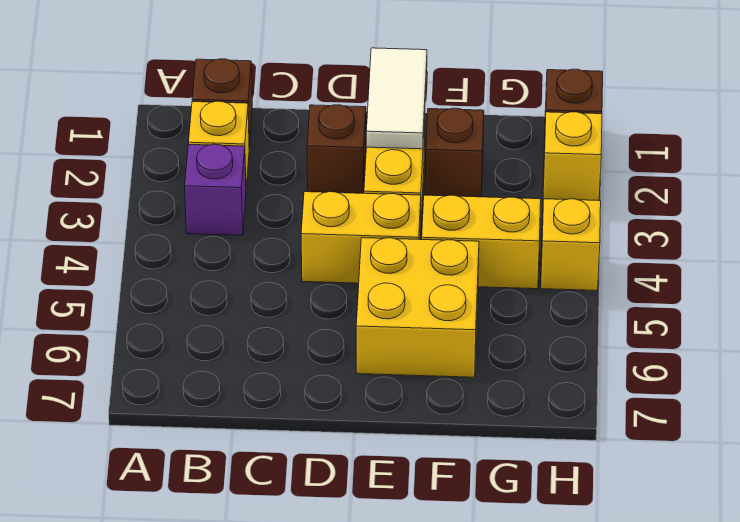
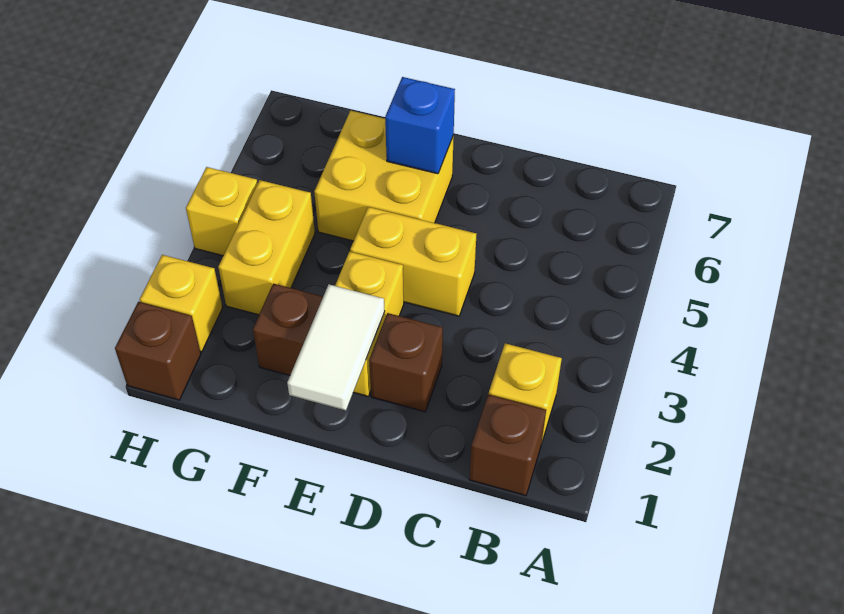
purple 1x1 brick [185,144,246,235] -> none
none -> blue 1x1 brick [385,77,455,174]
yellow 1x2 brick [422,195,541,289] -> yellow 1x2 brick turned to [218,180,315,315]

